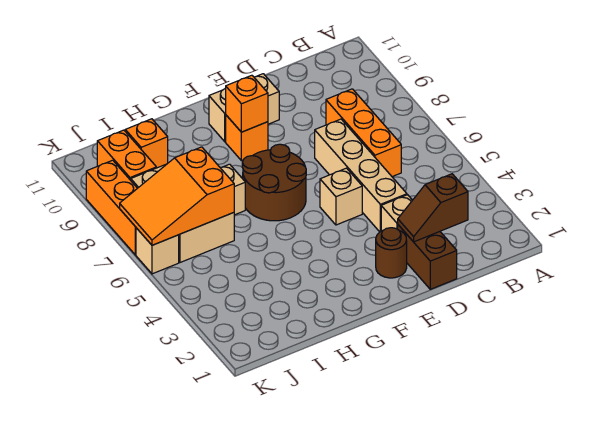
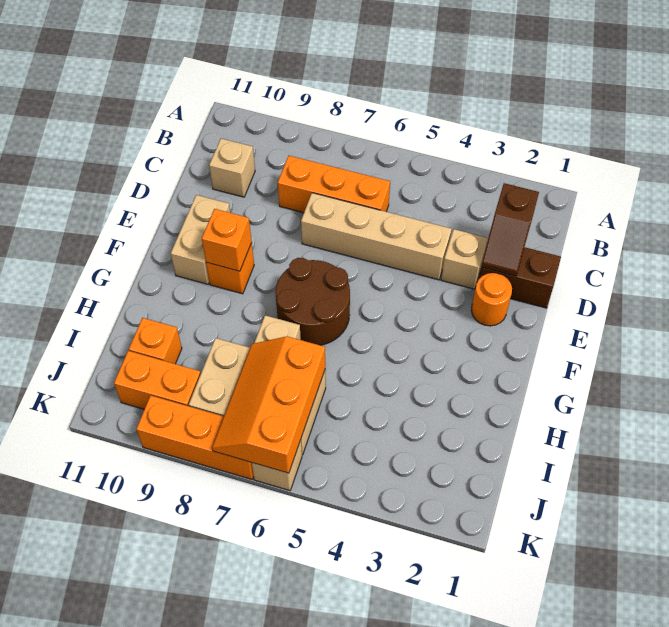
brown 1x1 round brick [376,228,407,278] -> orange 1x1 round brick [471,273,512,326]
tan 1x1 brick [320,168,362,225] -> tan 1x1 brick moved to [209,138,255,197]
orange 2x3 slope [120,147,234,245] -> orange 2x3 slope turned to [212,336,325,473]

